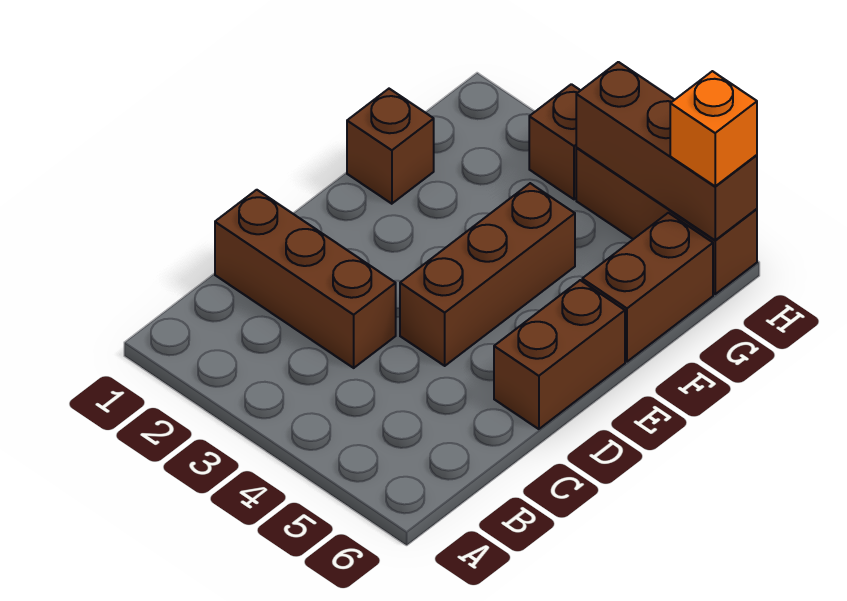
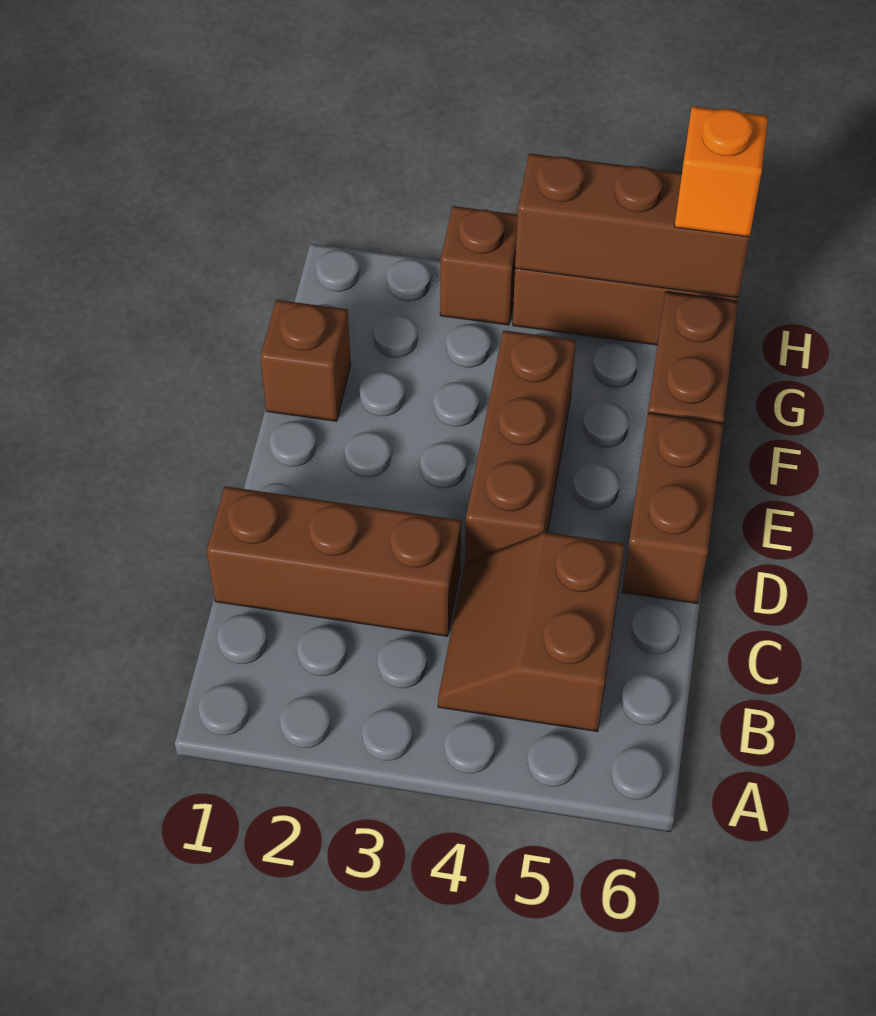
none -> brown 2x2 slope [438,532,625,732]

